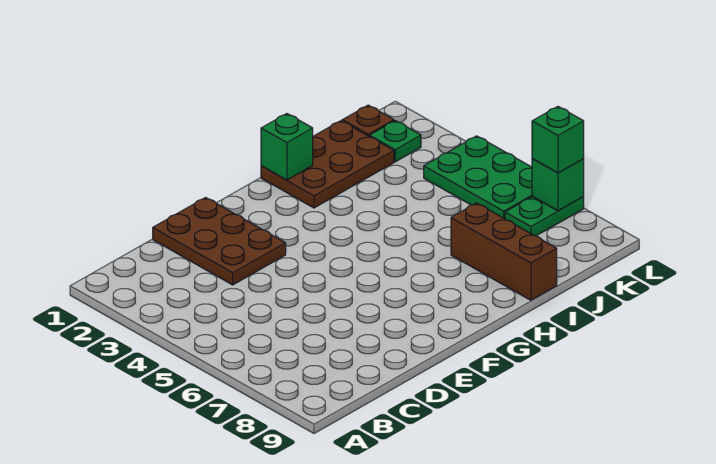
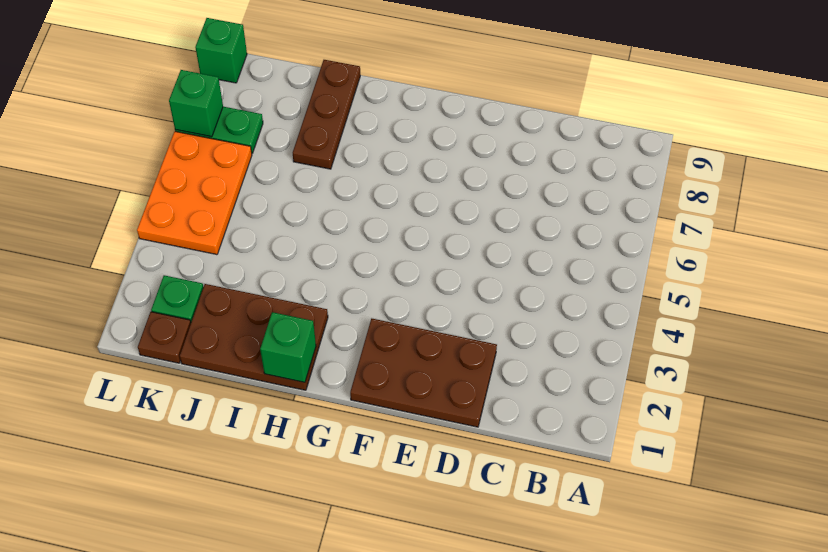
brown 2x3 plate [153,198,286,285] -> brown 2x3 plate turned to [350,319,497,427]
brown 1x3 brick [451,203,557,300] -> brown 1x3 plate [293,60,360,169]
green 2x3 plate [424,136,532,219] -> orange 2x3 plate [137,131,252,255]
green 1x1 brick [532,107,584,173] -> green 1x1 brick moved to [195,18,247,83]

